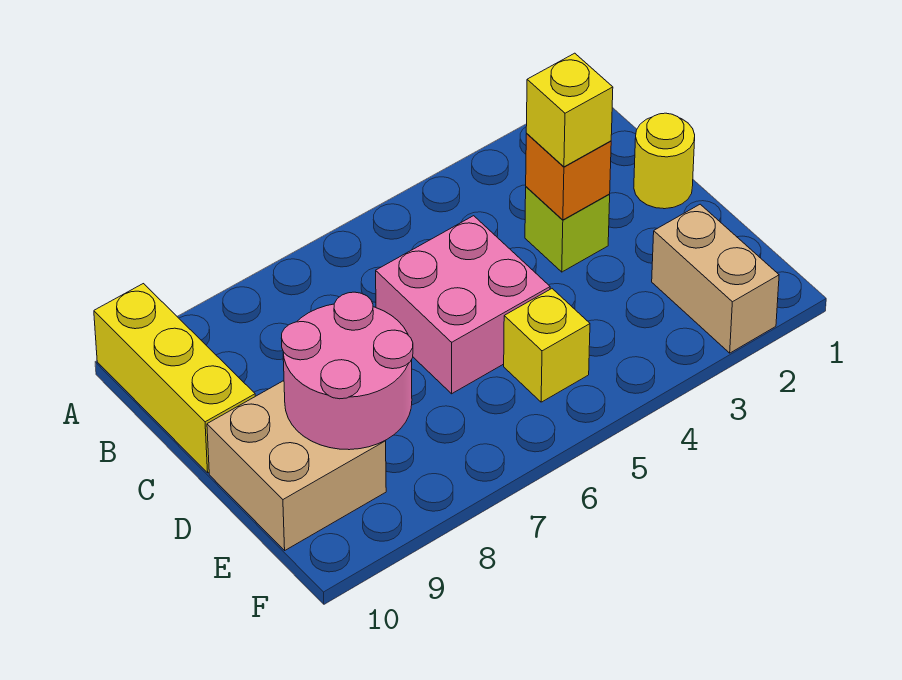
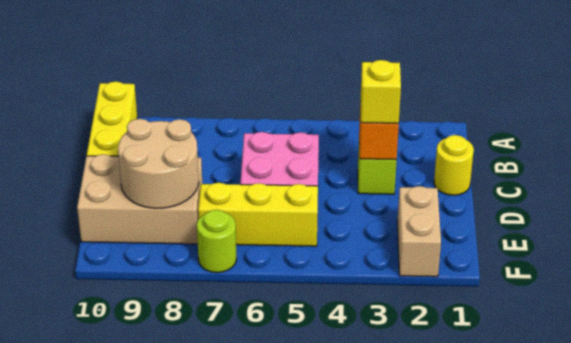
pink 2x2 round brick [282,292,413,450] -> tan 2x2 round brick [118,119,199,208]
tan 2x2 brick [207,381,386,550] -> tan 2x3 brick [77,154,202,244]
yellow 1x1 brick [504,289,590,402] -> yellow 1x3 brick [198,183,318,246]
none -> lime 1x1 round brick [197,210,237,273]

